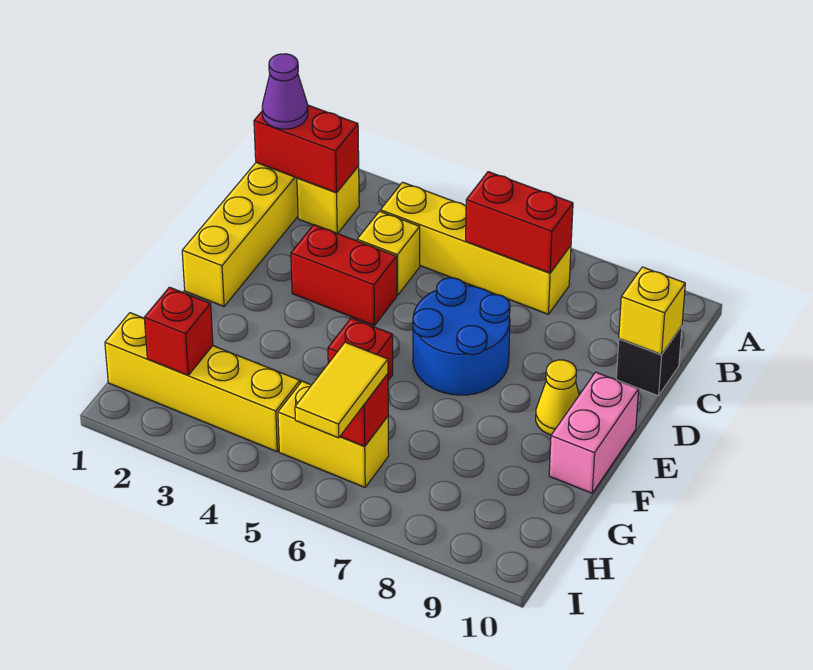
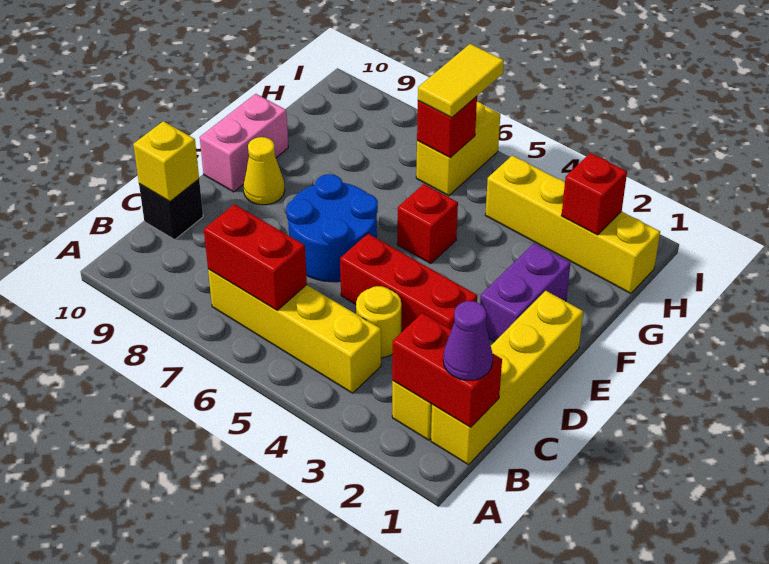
yellow 1x1 brick [357,211,420,295] -> yellow 1x1 round brick [356,286,401,358]
red 1x2 brick [291,225,397,325] -> red 1x3 brick [340,234,477,332]
none -> purple 1x2 brick [480,243,570,342]
yellow 1x2 brick [278,381,389,487] -> yellow 1x2 brick turned to [416,102,500,196]

